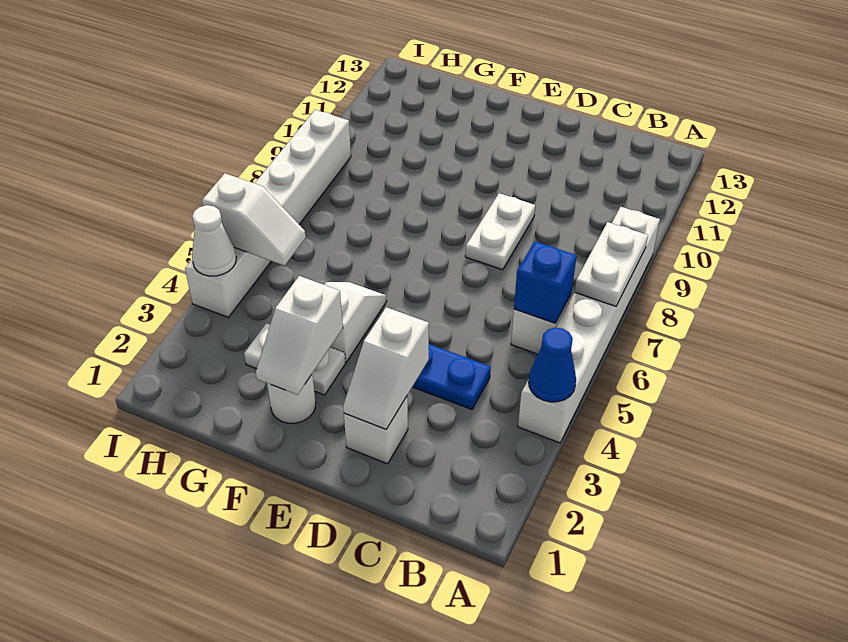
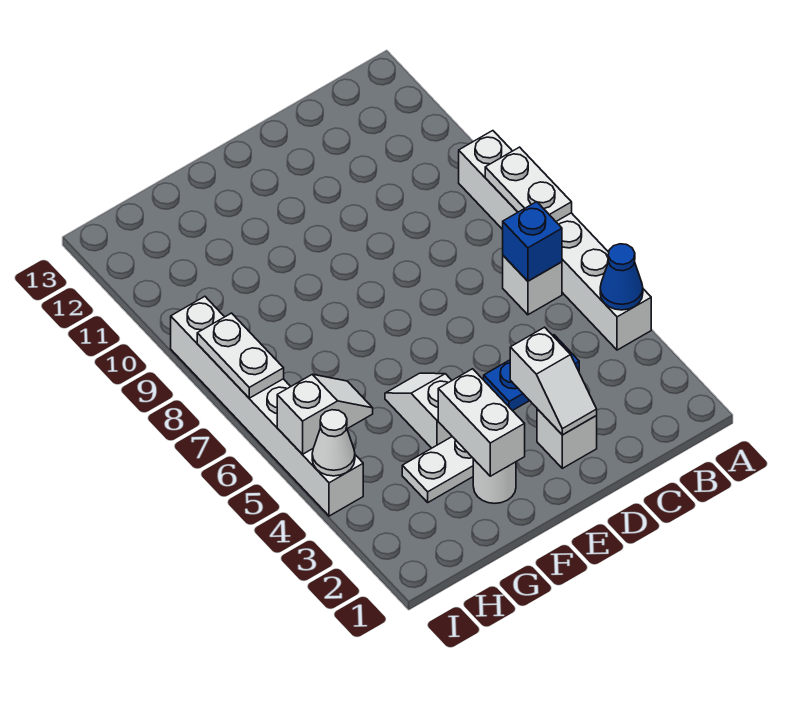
white 1x2 plate [465,193,535,270] -> white 1x2 plate moved to [197,313,284,398]
white 1x2 slope [256,276,343,395] -> white 1x2 brick [438,369,525,476]

